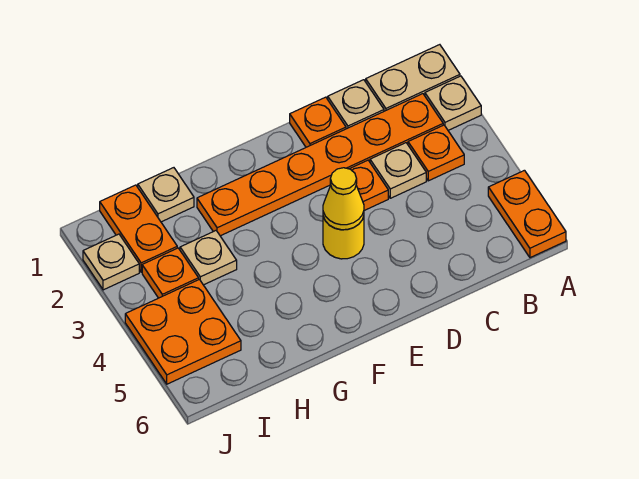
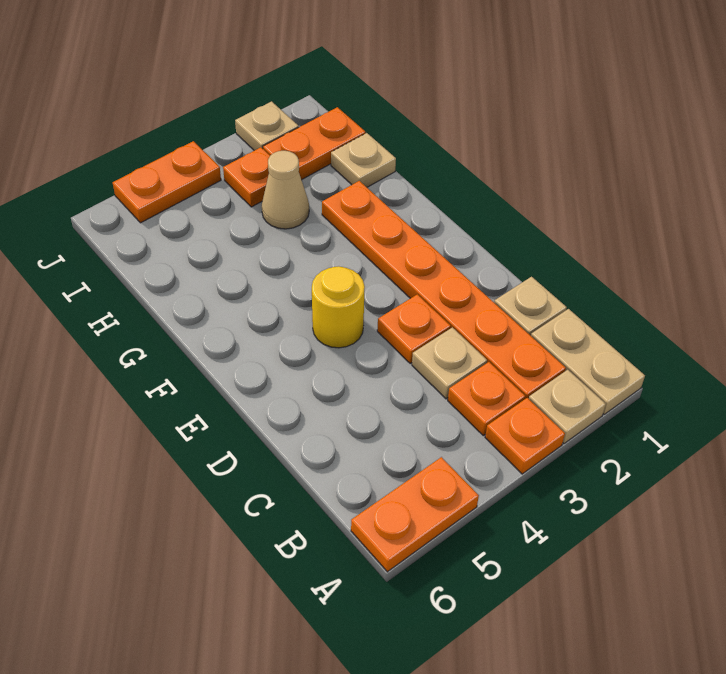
orange 1x1 plate [290,97,346,147] -> orange 1x1 plate moved to [485,398,565,474]
yellow 1x1 cone [323,168,364,230] -> none
tan 1x1 plate [180,231,237,285] -> tan 1x1 cone [262,151,309,229]
orange 2x2 plate [125,279,241,384] -> orange 1x2 plate [113,141,221,223]

